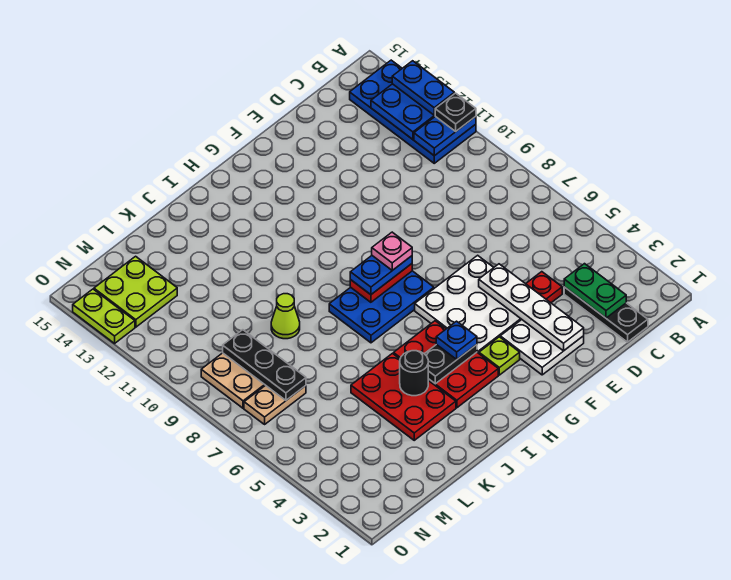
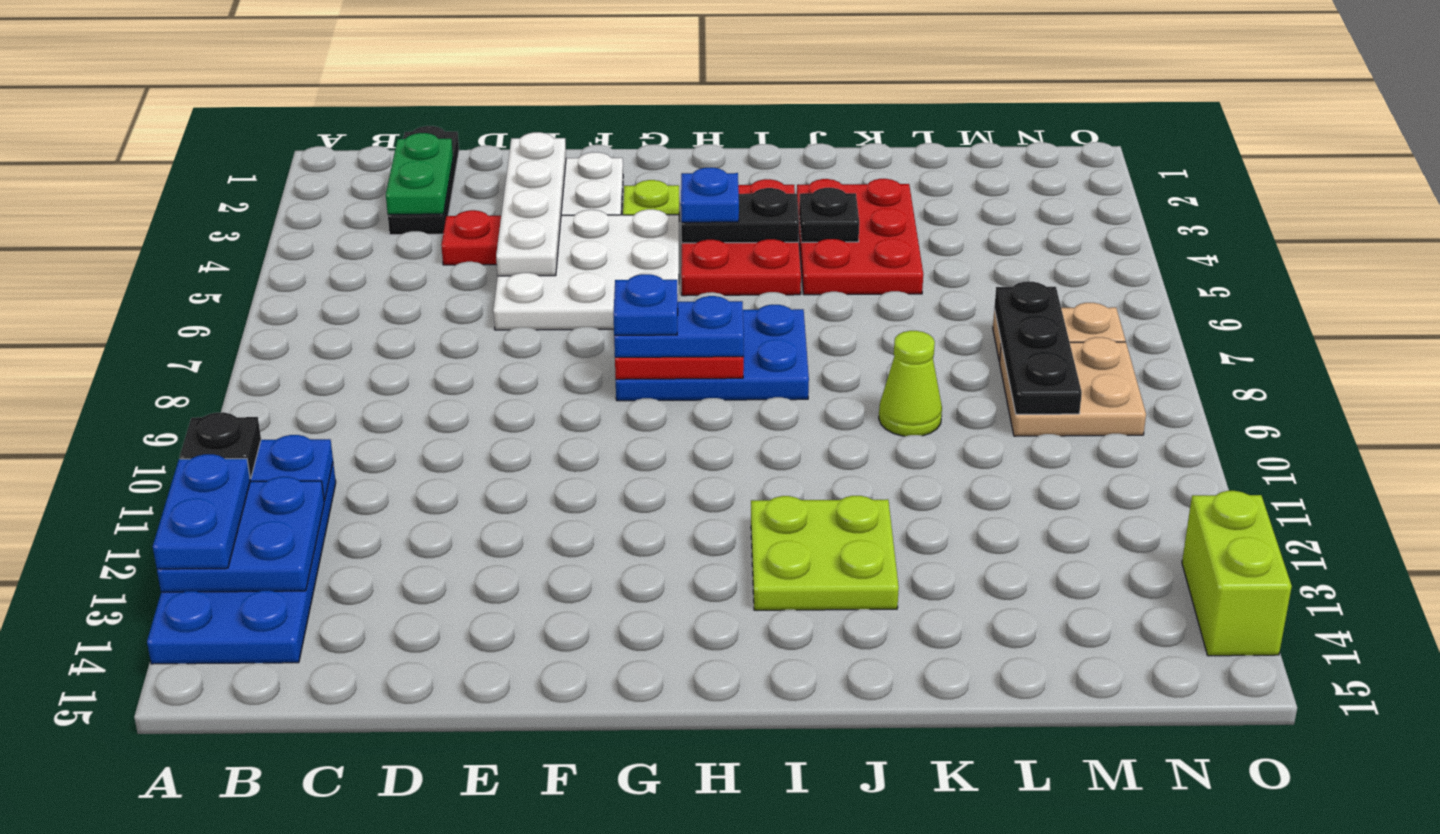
pink 1x1 plate [372,232,412,270] -> blue 1x1 plate [613,274,678,335]
black 1x1 round brick [400,351,428,396] -> black 1x1 plate [799,188,859,242]
lime 2x2 plate [94,256,177,327] -> lime 2x2 plate moved to [751,496,899,610]
lime 1x2 plate [73,289,135,343] -> lime 1x2 brick [1182,491,1292,656]

